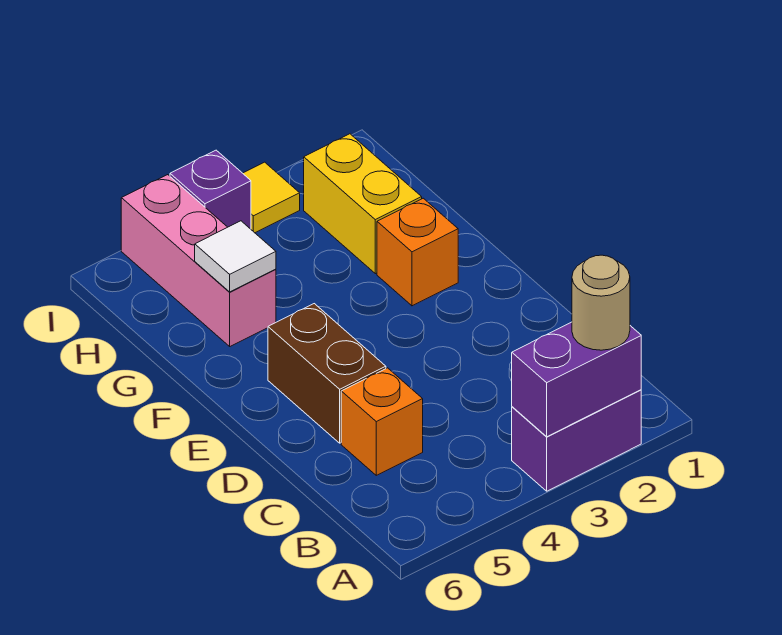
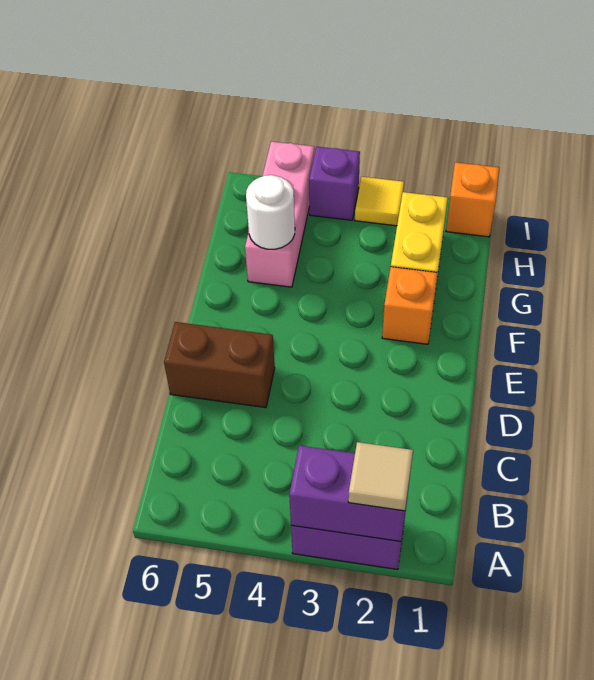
tan 1x1 round brick [572,255,630,350] -> tan 1x1 tile [348,442,413,511]
orange 1x1 brick [341,368,423,475] -> orange 1x1 brick moved to [446,162,499,237]
brown 1x2 brick [268,304,386,443] -> brown 1x2 brick turned to [164,322,275,408]
white 1x1 tile [195,221,276,292] -> white 1x1 round brick [246,175,295,249]

